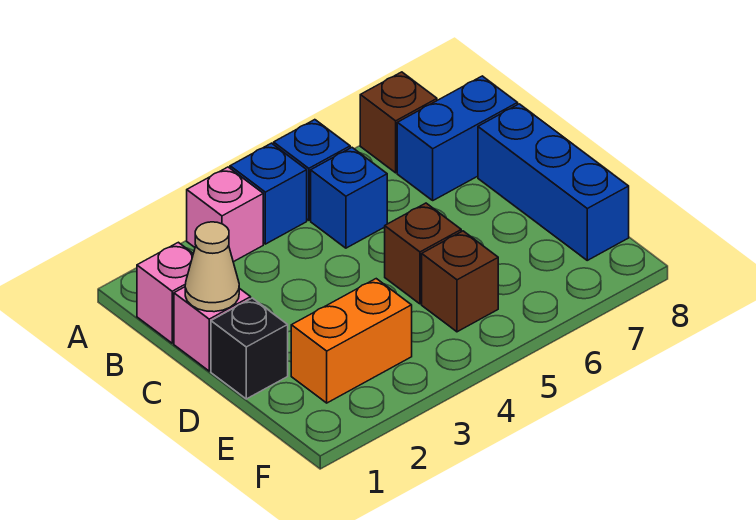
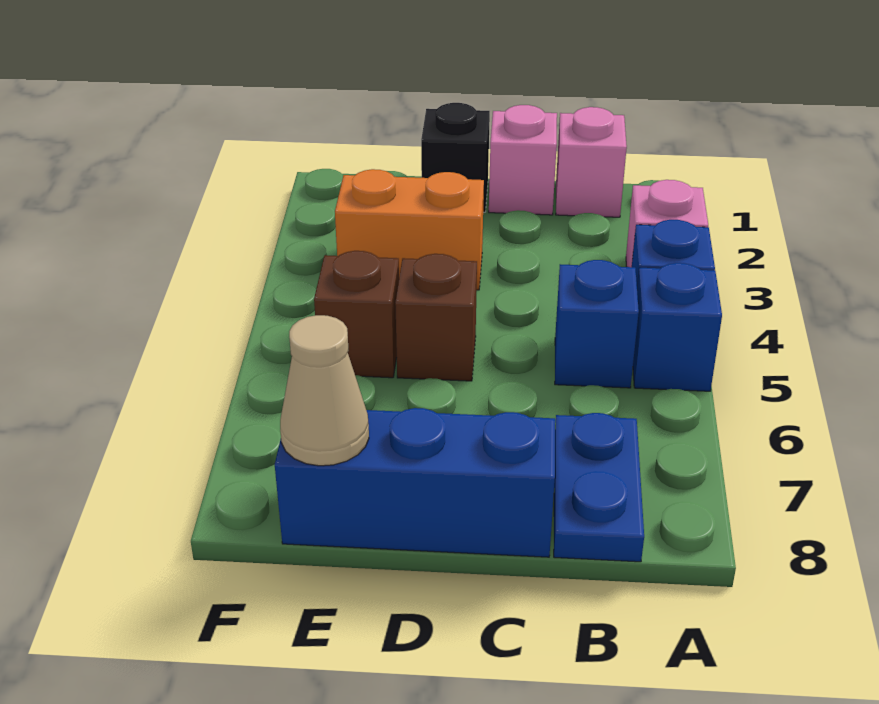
brown 1x1 brick [360,72,437,173] -> none
blue 1x2 brick [397,76,518,200] -> blue 1x2 plate [554,413,644,562]
tan 1x1 cone [185,222,239,312] -> tan 1x1 cone moved to [280,315,369,466]
orange 1x2 brick [291,279,412,403] -> orange 1x2 brick turned to [335,169,484,290]

